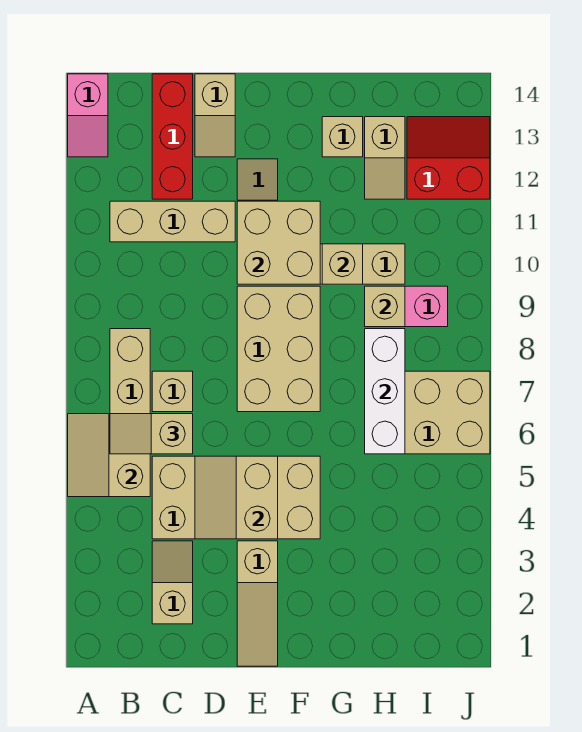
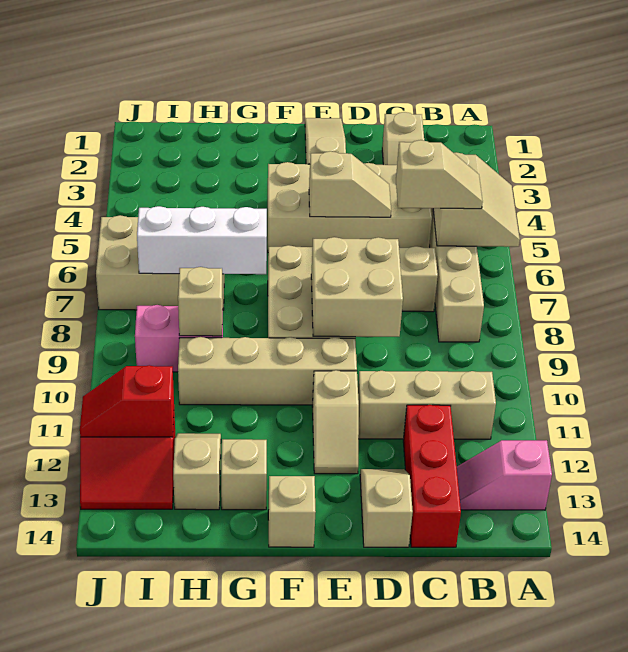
pink 1x2 slope [68,74,108,157] -> pink 1x2 slope turned to [457,440,552,510]
tan 2x2 slope [195,456,278,539] -> tan 1x2 slope [309,151,391,217]
tan 2x2 brick [237,201,320,284] -> tan 2x2 brick moved to [311,237,403,337]
tan 1x1 brick [322,244,363,284] -> tan 1x1 brick moved to [268,476,316,547]
white 1x3 brick [365,329,405,454] -> white 1x3 brick turned to [137,206,267,274]
none -> red 1x2 slope [80,365,174,437]

